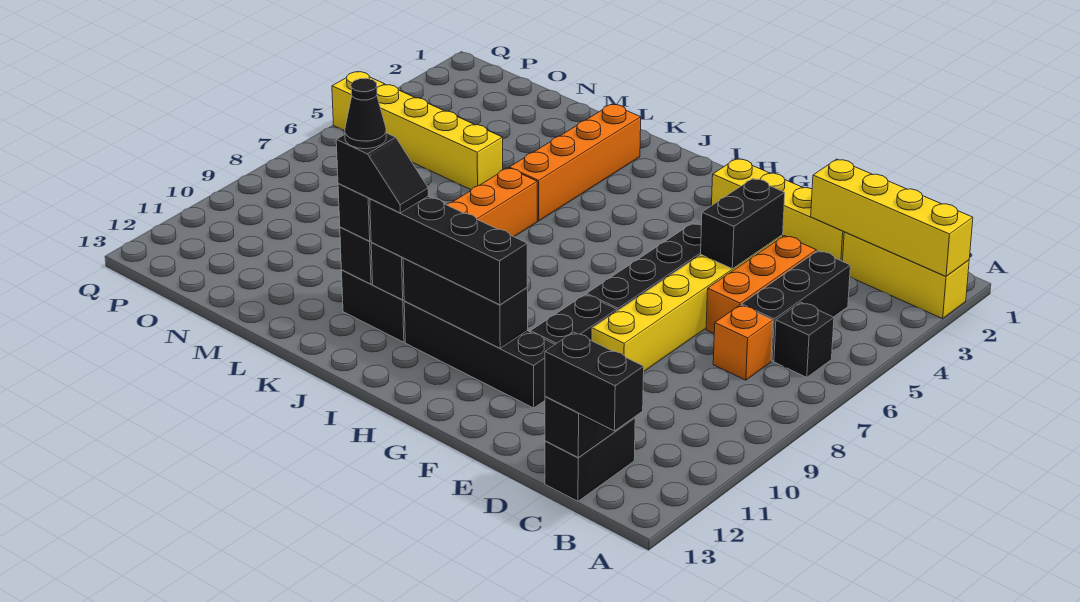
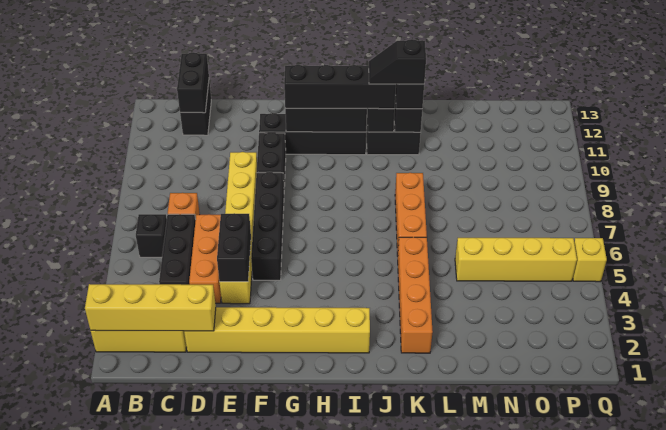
black 1x2 brick [545,332,644,431] -> none
yellow 1x4 brick [712,159,844,261] -> yellow 1x6 brick [184,307,370,353]
black 1x1 cone [345,78,386,149] -> none

